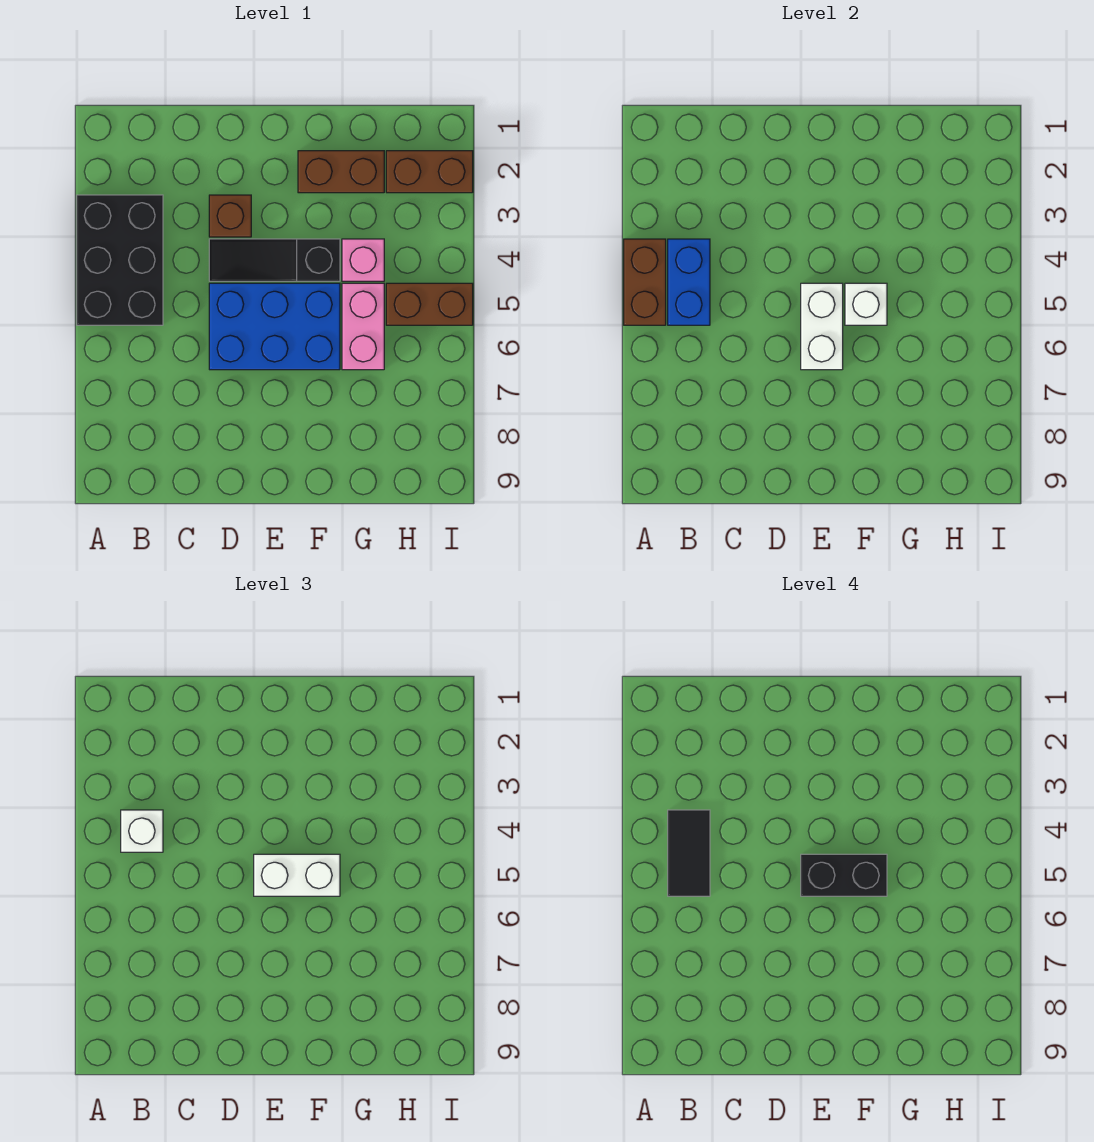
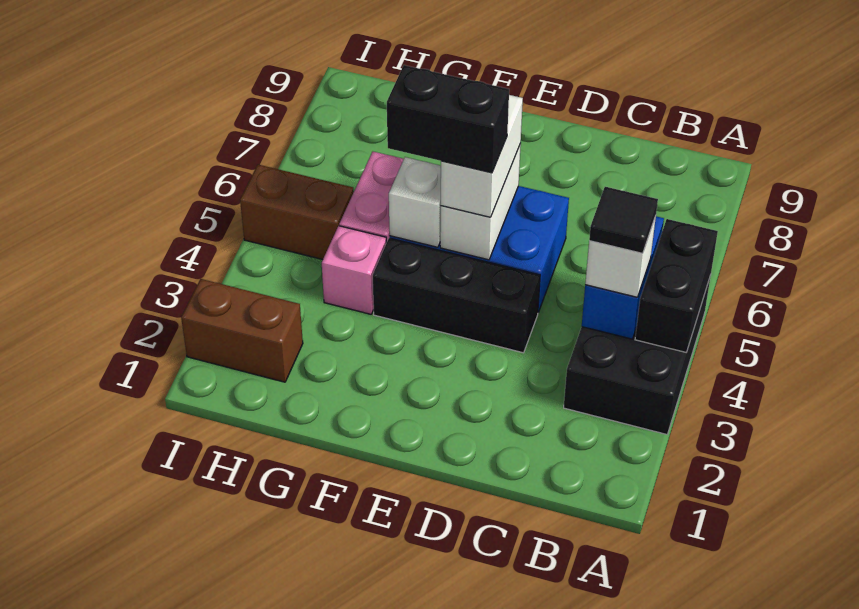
brown 1x2 brick [624,239,666,325] -> black 1x2 brick [635,219,718,353]
black 1x2 tile [668,810,710,896] -> black 1x1 tile [589,187,658,253]
brown 1x1 brick [209,195,251,237] -> none
black 1x3 slope [209,239,340,281] -> black 1x3 brick [373,238,540,353]
white 1x2 brick [254,854,340,896] -> white 1x2 brick turned to [441,95,523,217]
brown 1x2 brick [298,151,384,193] -> none

